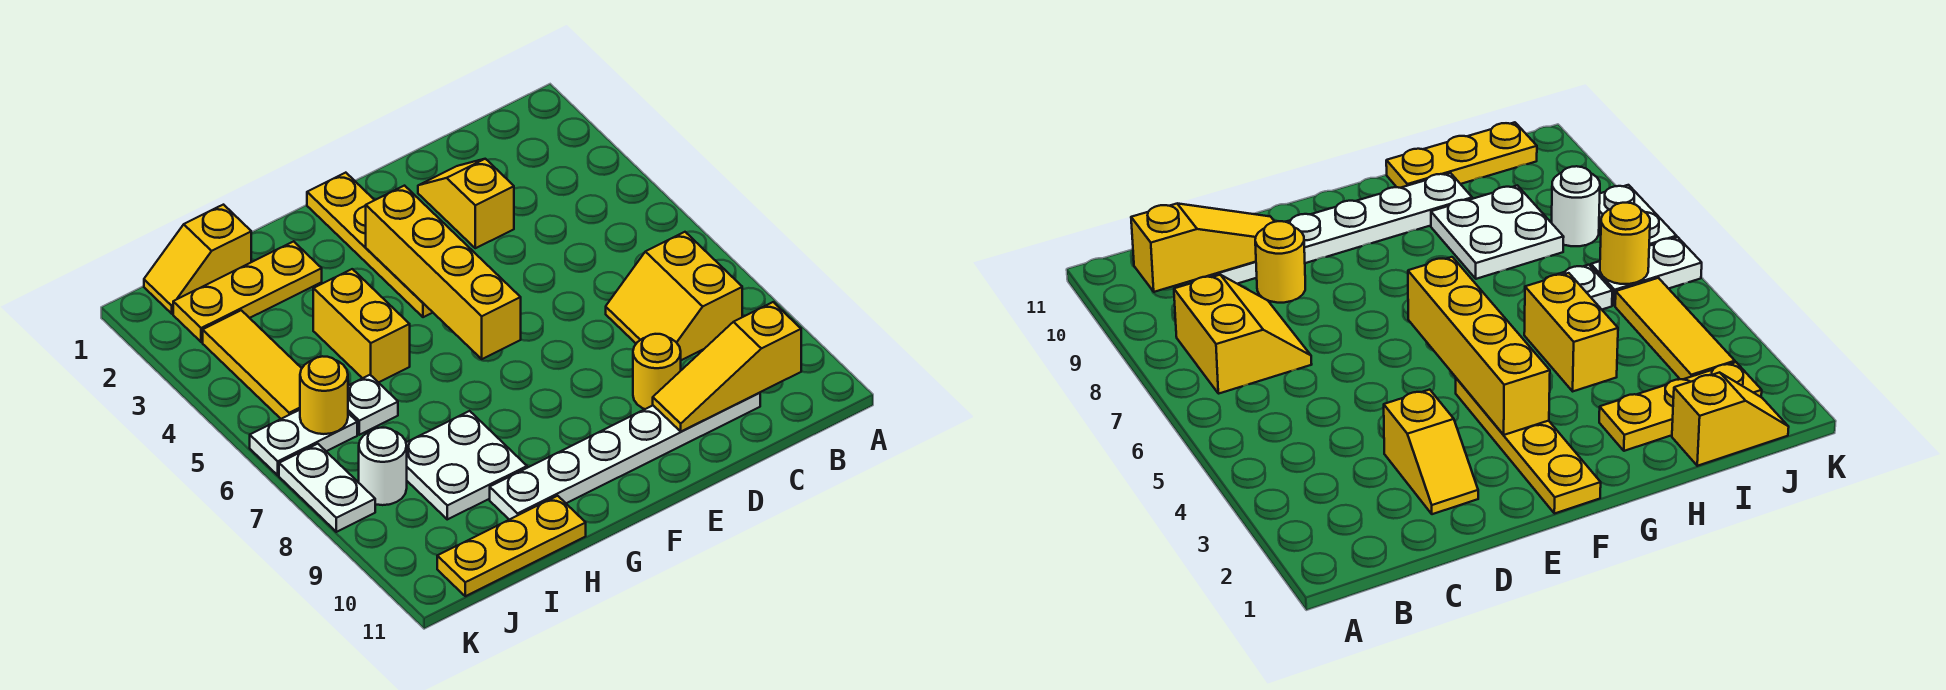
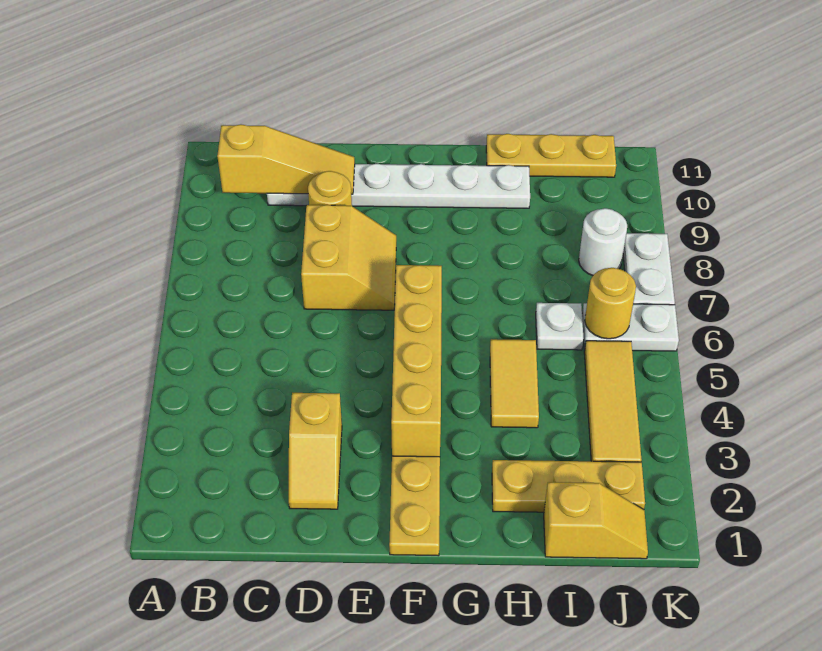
yellow 2x2 slope [606,232,742,360] -> yellow 2x2 slope moved to [301,205,396,310]
yellow 1x2 brick [313,269,410,383] -> yellow 1x2 tile [490,339,539,428]
white 2x2 plate [406,411,527,519] -> none

